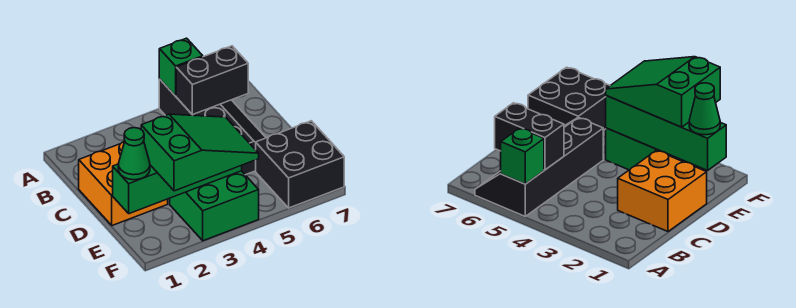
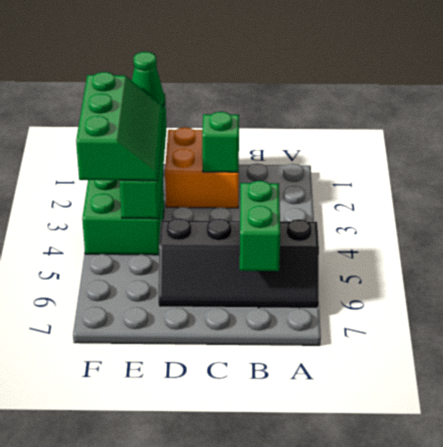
green 1x1 brick [159,38,203,96] -> green 1x1 brick moved to [202,112,239,172]
black 1x2 brick [176,46,248,115] -> green 1x2 brick [240,181,280,271]
green 2x3 slope [141,114,259,191] -> green 2x3 slope turned to [76,72,164,181]
black 2x2 brick [256,121,344,208] -> none

